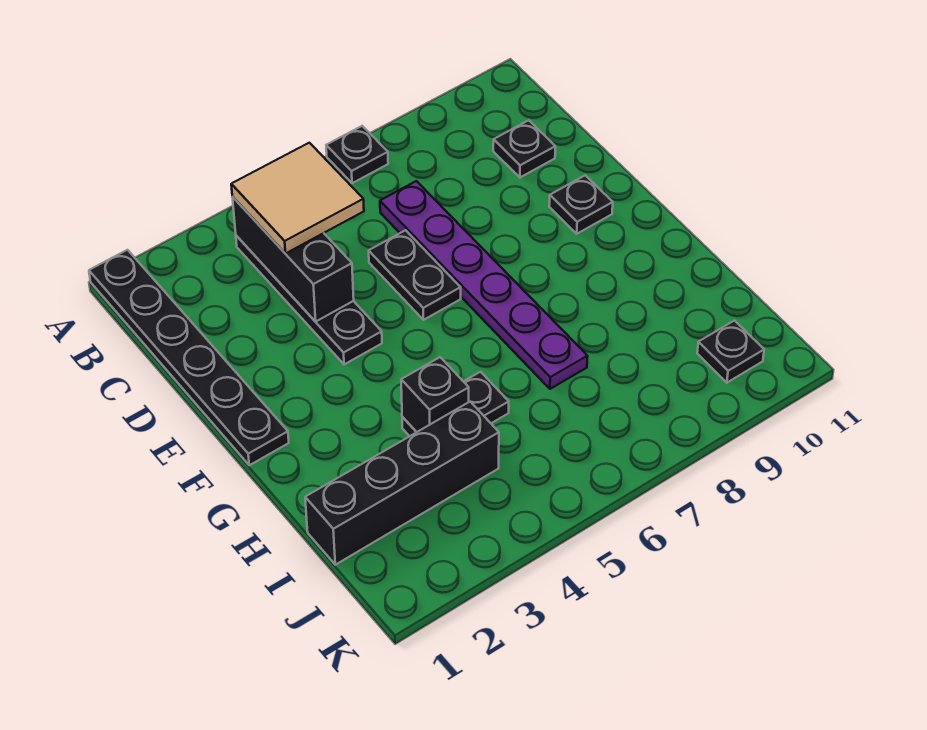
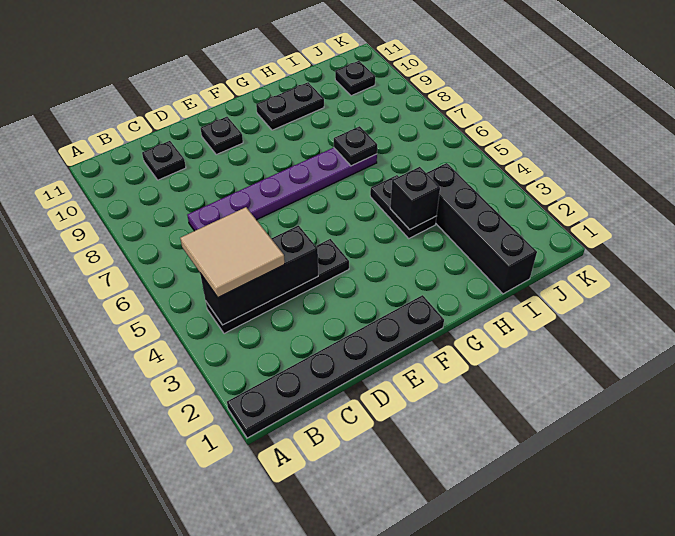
black 1x1 plate [326,126,388,183] -> black 1x1 plate moved to [334,126,377,166]
black 1x2 plate [369,230,461,320] -> black 1x2 plate moved to [256,82,324,130]

